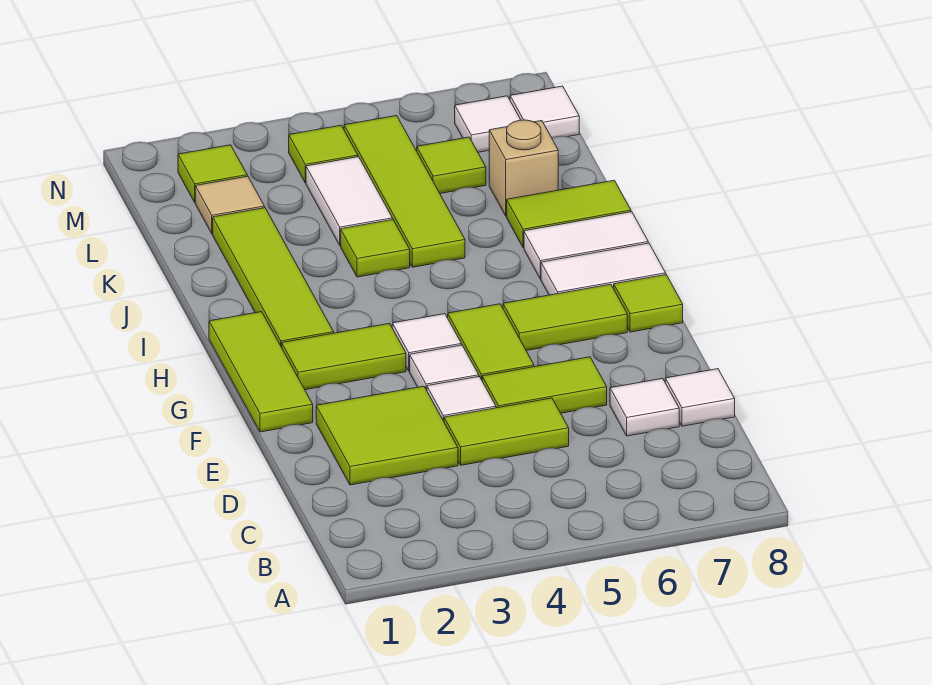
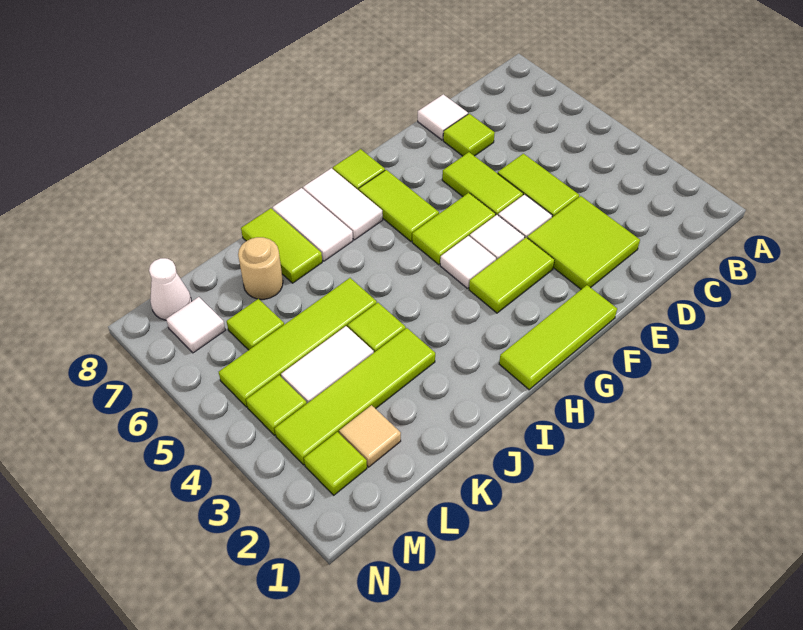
white 1x1 tile [610,378,679,436] -> lime 1x1 tile [443,114,495,156]
lime 1x2 tile [282,323,406,390] -> lime 1x2 tile turned to [469,238,554,313]
lime 1x4 tile [213,208,334,347] -> lime 1x4 tile moved to [275,328,435,465]
tan 1x1 brick [489,120,558,216] -> tan 1x1 round brick [238,237,283,299]
white 1x1 tile [510,86,579,138] -> white 1x1 cone [149,258,192,320]

